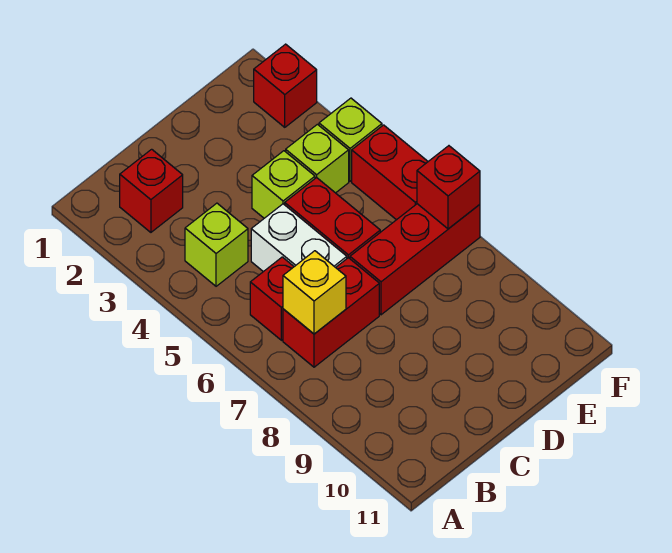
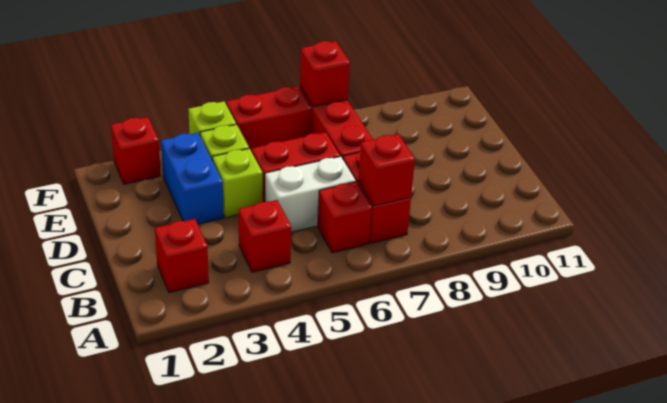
lime 1x1 brick [185,203,248,286] -> red 1x1 brick [239,200,291,272]
yellow 1x1 brick [283,251,346,334] -> red 1x1 brick [358,134,415,206]
none -> blue 1x2 brick [161,133,223,224]

